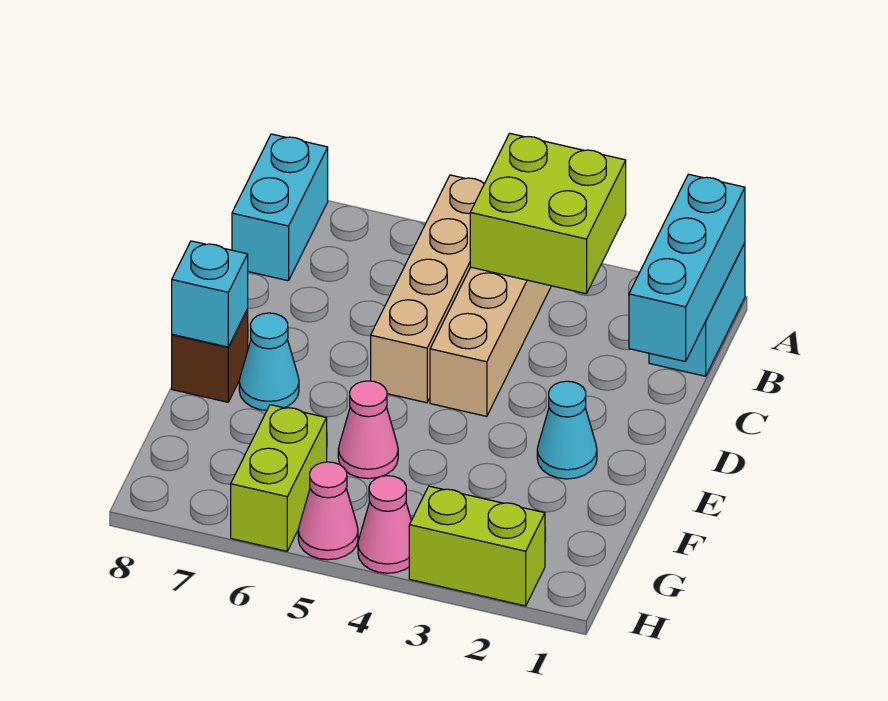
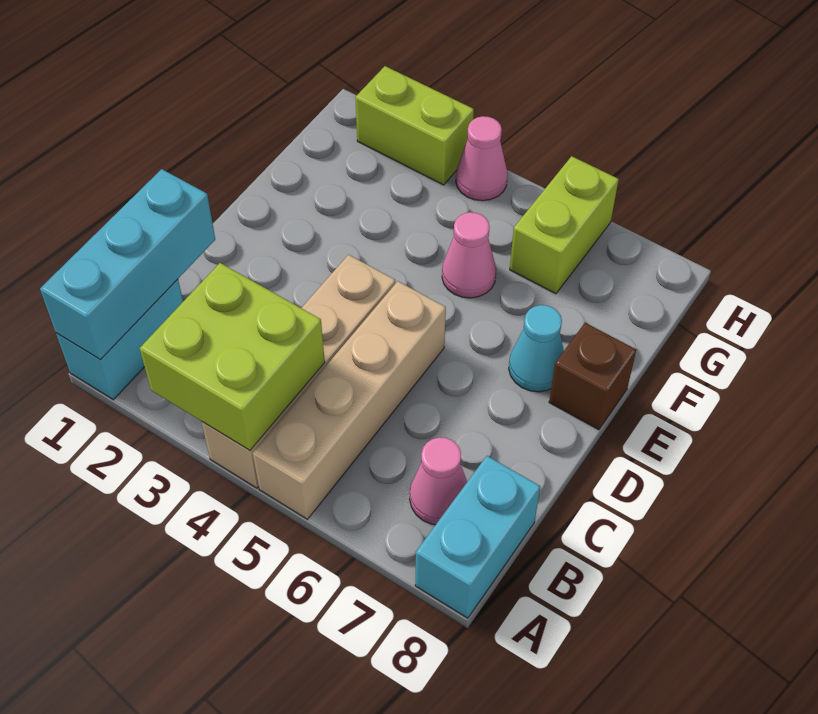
cyan 1x1 cone [537,381,597,479] -> none
cyan 1x1 brick [172,241,248,347] -> none
pink 1x1 cone [298,462,358,560] -> pink 1x1 cone moved to [410,437,467,525]

